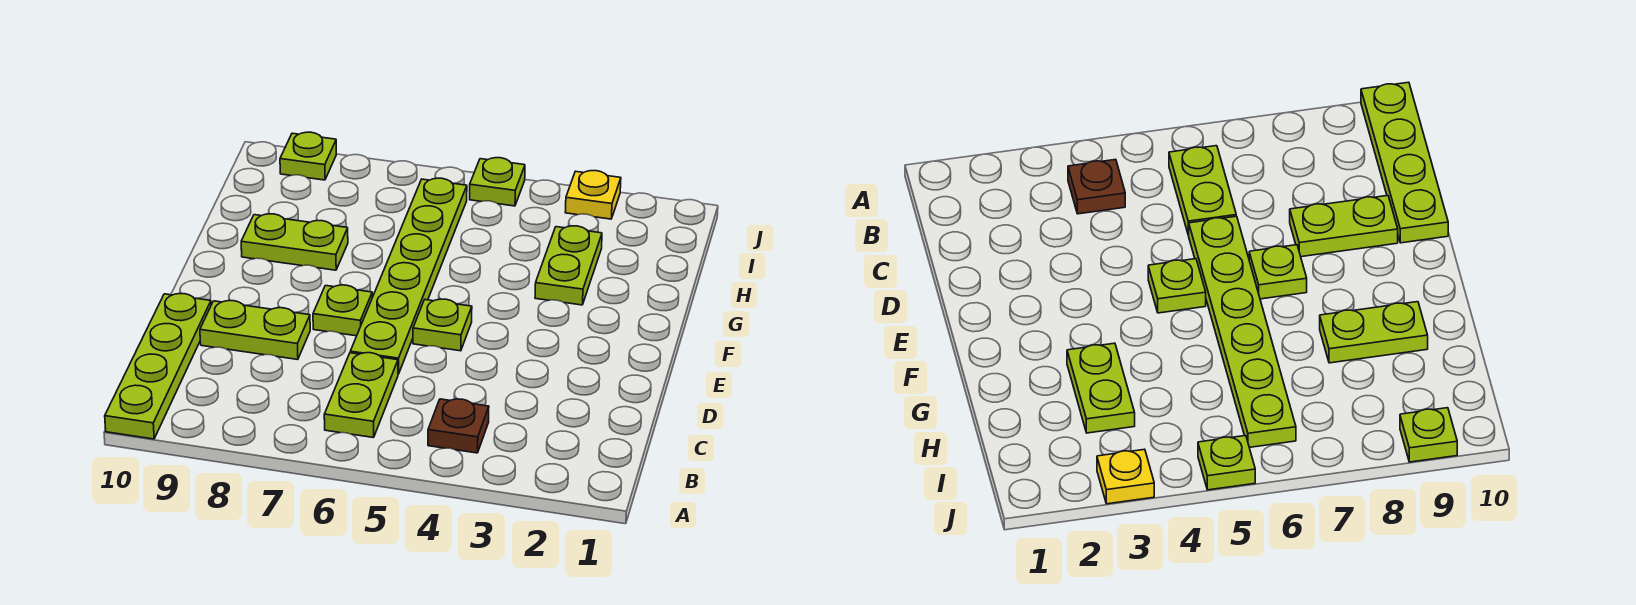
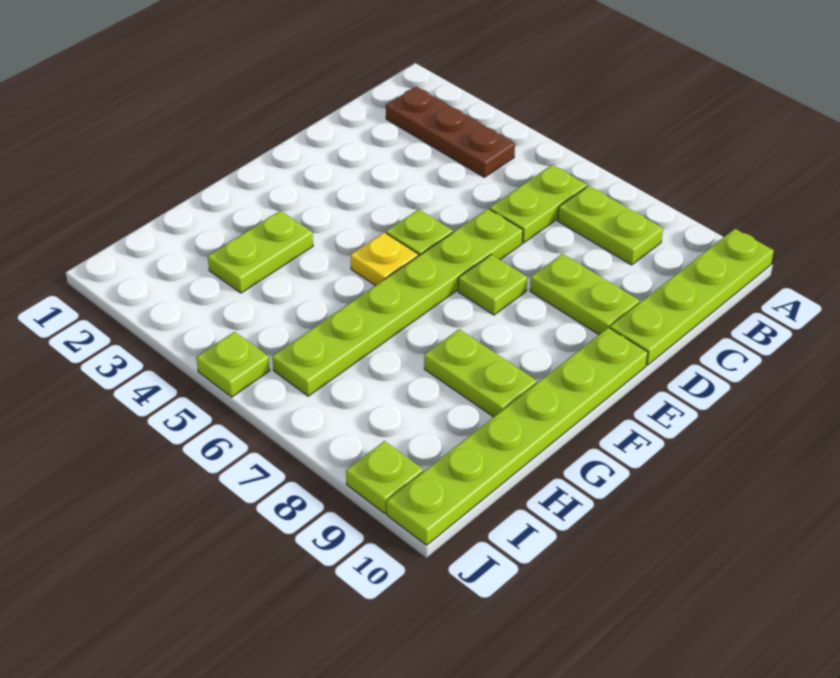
brown 1x1 plate [428,399,489,453] -> brown 1x3 plate [386,87,515,177]
none -> lime 1x2 plate [558,186,663,265]
none -> lime 1x6 plate [387,328,648,545]
yellow 1x1 plate [565,171,621,219] -> yellow 1x1 plate moved to [350,232,418,286]

